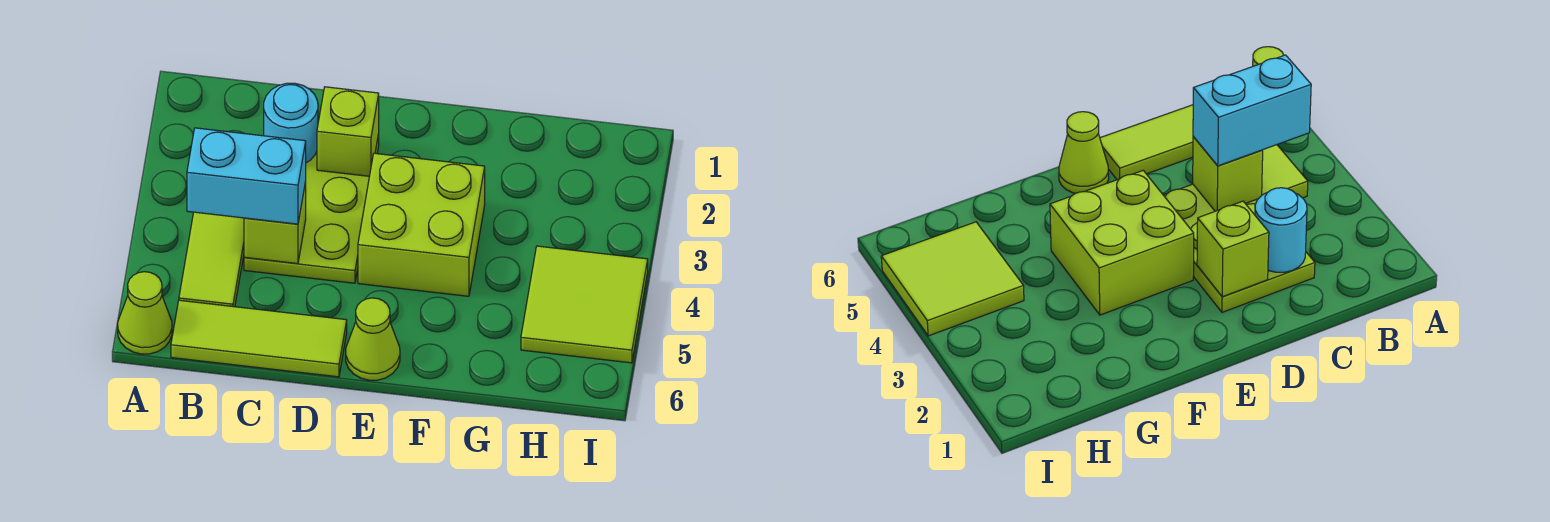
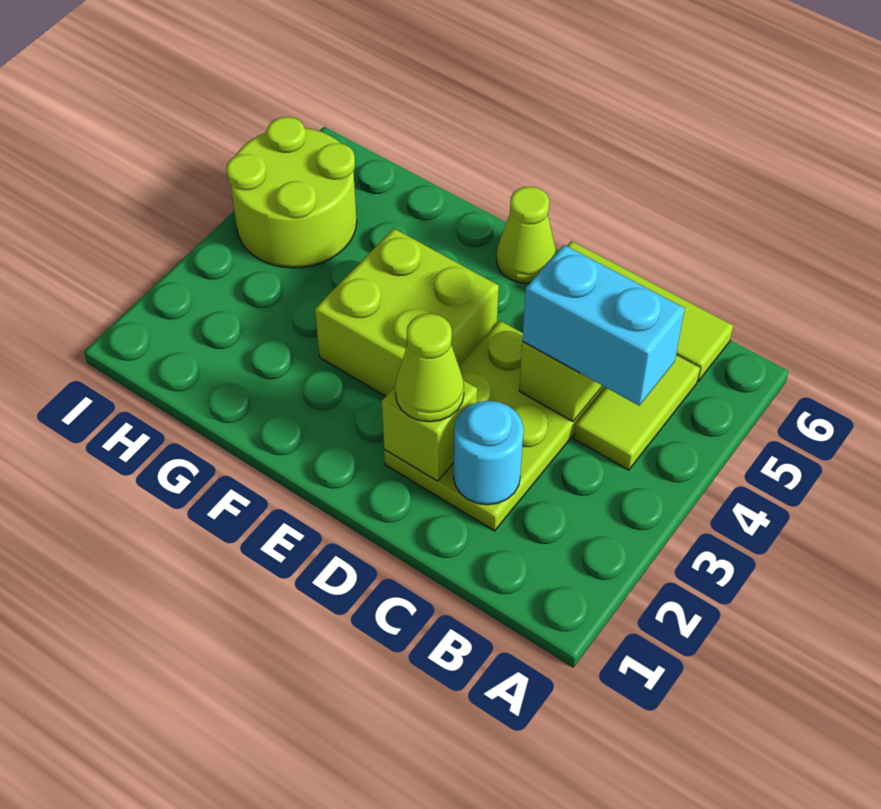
lime 1x1 cone [118,272,172,354] -> lime 1x1 cone moved to [395,314,464,422]
lime 2x2 tile [521,246,648,363] -> lime 2x2 round brick [226,117,357,268]

